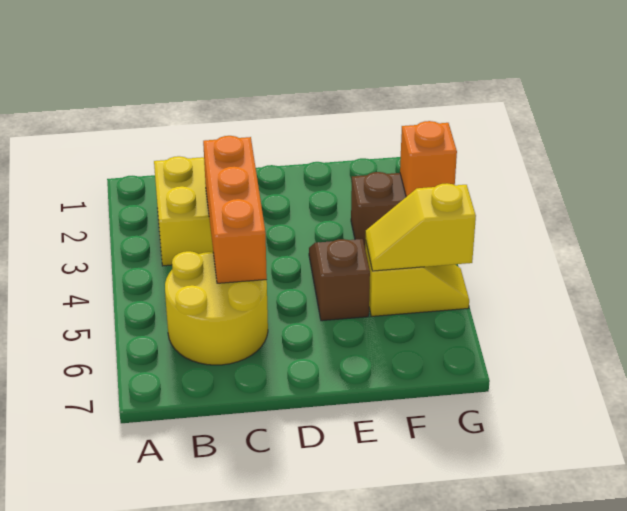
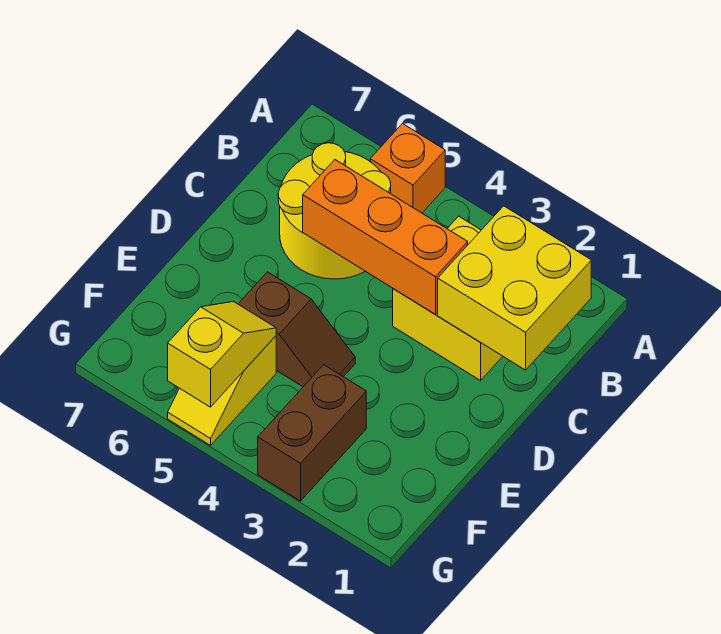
none -> yellow 2x2 brick [438,206,591,370]
orange 1x1 brick [400,121,457,197] -> orange 1x1 brick moved to [370,124,445,213]

